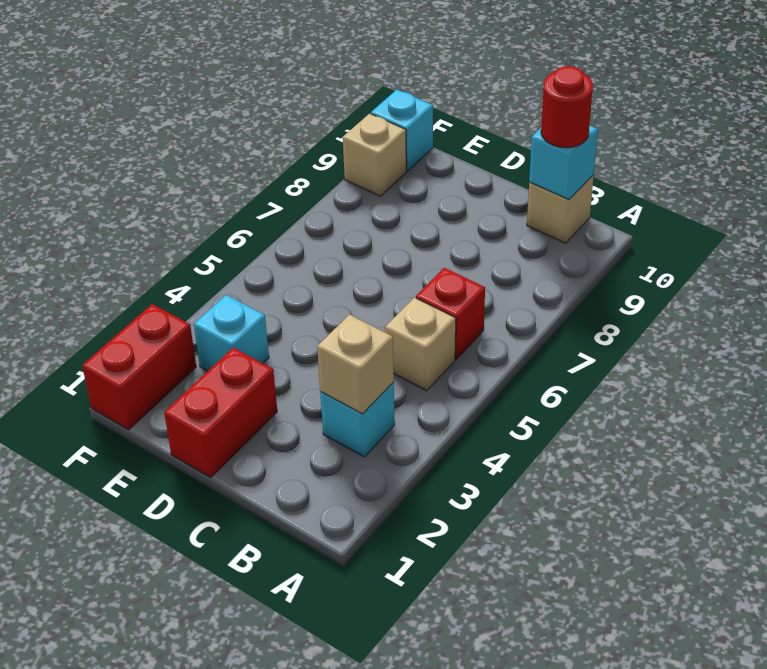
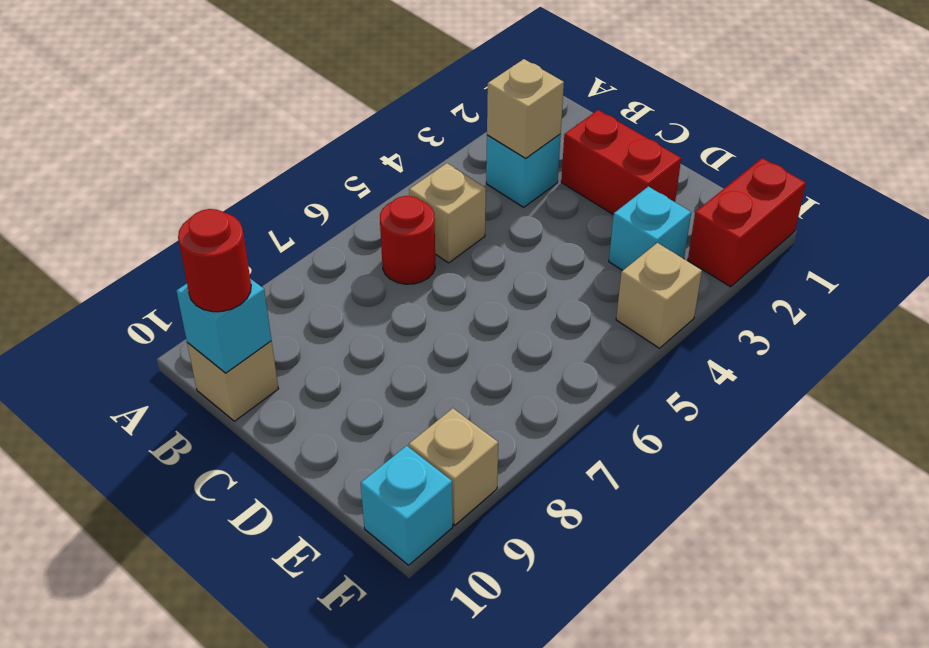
red 1x1 brick [416,268,485,359] -> red 1x1 round brick [380,196,435,284]
red 1x2 brick [164,348,277,477] -> red 1x2 brick turned to [561,110,681,215]
none -> tan 1x1 brick [616,243,702,348]

